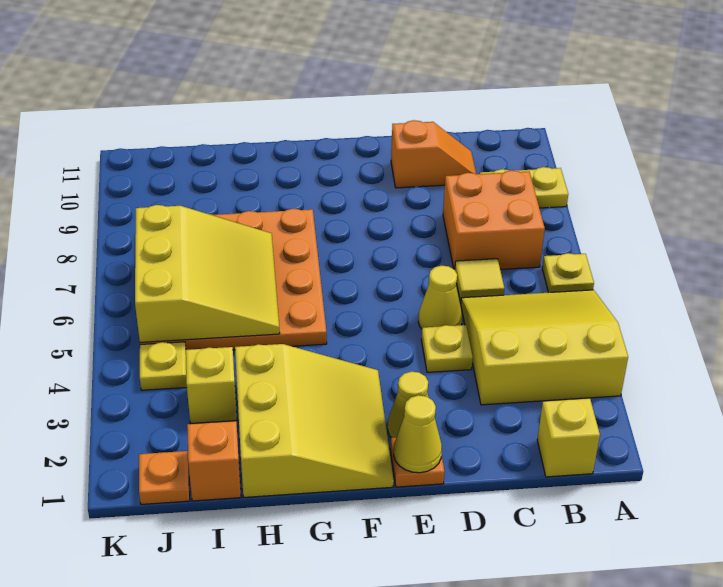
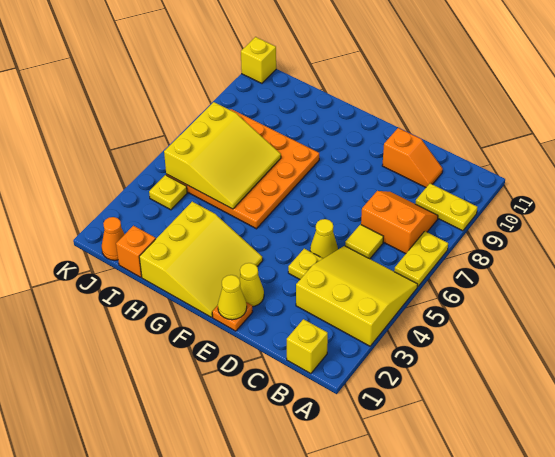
yellow 1x1 plate [542,253,594,293] -> yellow 1x2 plate [394,231,448,287]
orange 2x2 brick [443,170,545,270] -> orange 2x2 slope [361,191,438,254]
yellow 1x1 brick [186,347,237,423] -> yellow 1x1 brick moved to [241,37,276,83]
orange 1x1 plate [139,451,190,504] -> orange 1x1 cone [102,217,125,260]

